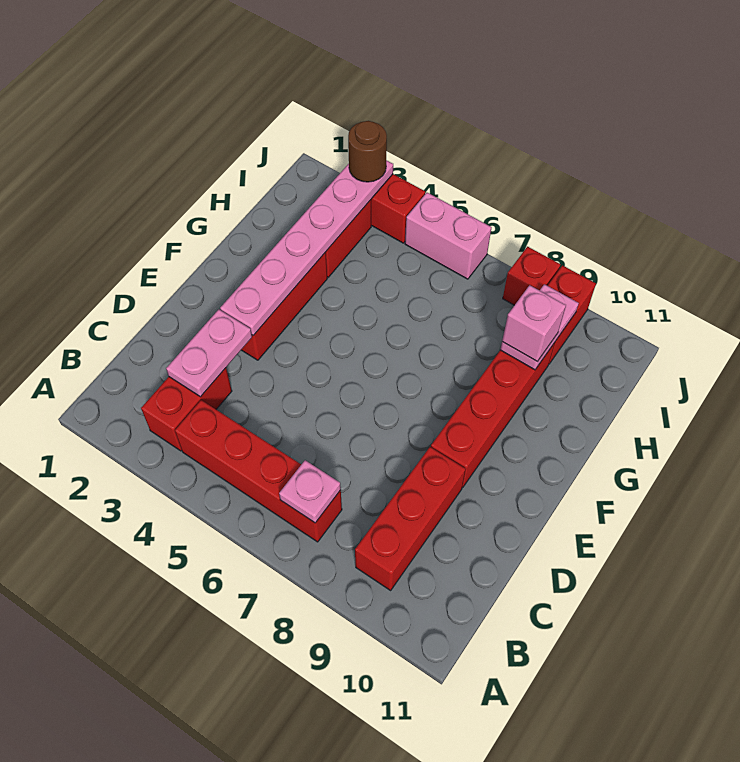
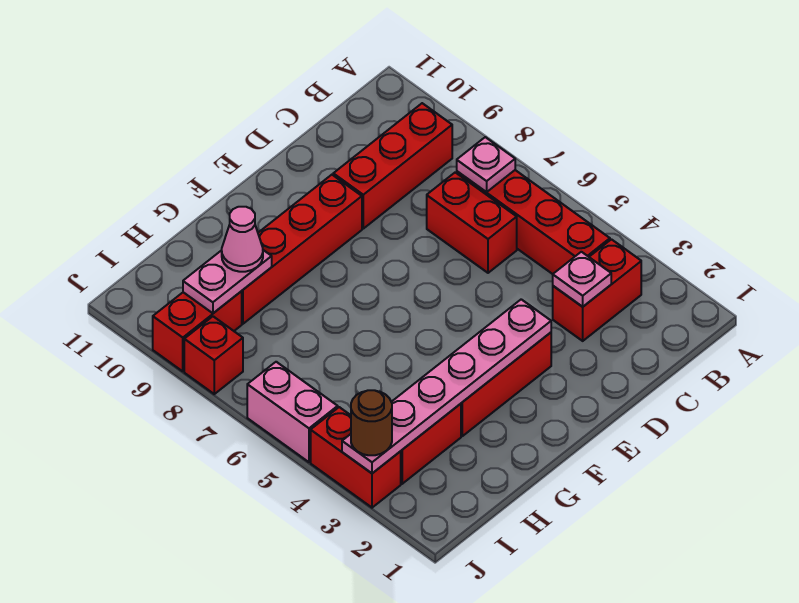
pink 1x2 plate [166,309,252,397] -> pink 1x1 plate [553,252,611,307]
none -> red 1x2 brick [427,172,517,273]
pink 1x1 brick [502,285,566,361] -> pink 1x1 cone [222,207,263,272]

